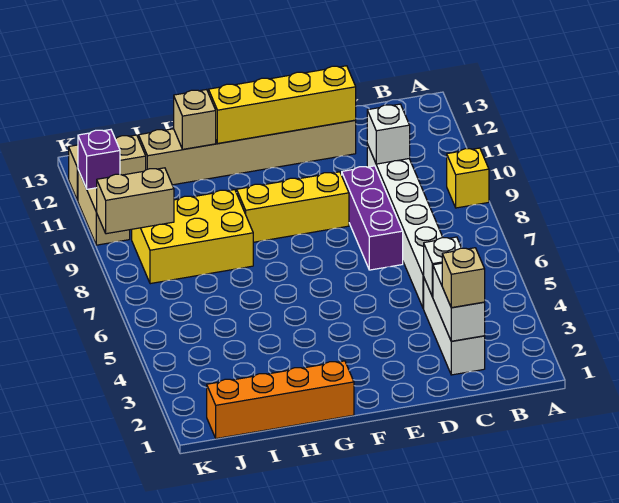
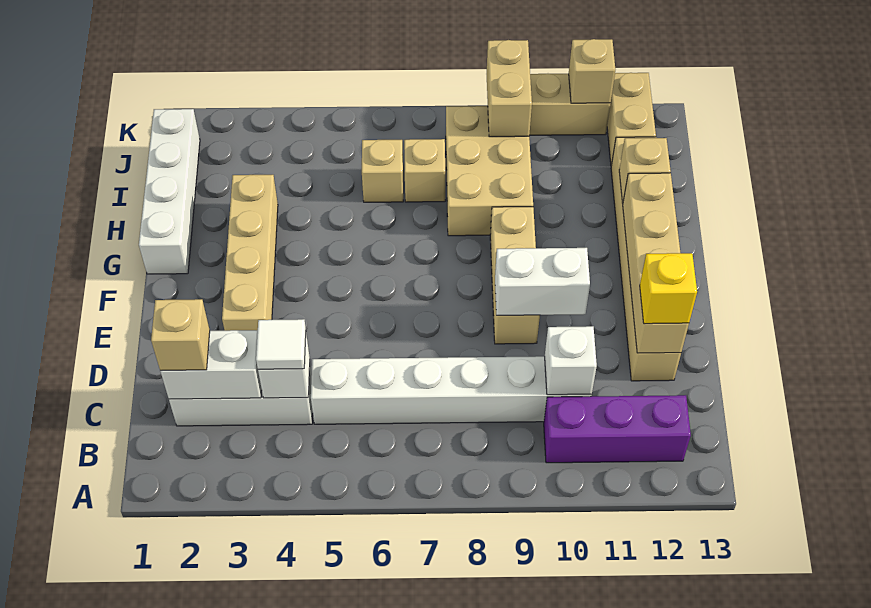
yellow 1x1 brick [447,148,489,208] -> yellow 1x1 brick moved to [640,253,697,324]
none -> white 1x1 tile [256,319,306,369]
purple 1x3 brick [342,166,403,270] -> purple 1x3 brick moved to [544,395,691,463]
yellow 1x4 brick [209,66,356,143] -> tan 1x4 brick [623,173,689,353]
none -> tan 1x4 brick [222,175,278,331]
yellow 1x3 brick [237,172,349,242] -> tan 1x3 brick [490,207,540,344]
none -> white 1x2 brick [495,248,590,315]
orange 1x4 brick [207,361,354,439] -> white 1x4 brick [139,109,200,274]
yellow 2x3 brick [132,190,253,284] -> tan 2x3 brick [446,106,533,236]
none -> tan 1x1 brick [362,140,403,202]
none -> tan 1x1 brick [404,139,445,202]
purple 1x1 brick [78,130,120,189] -> tan 1x1 brick [569,39,615,103]

